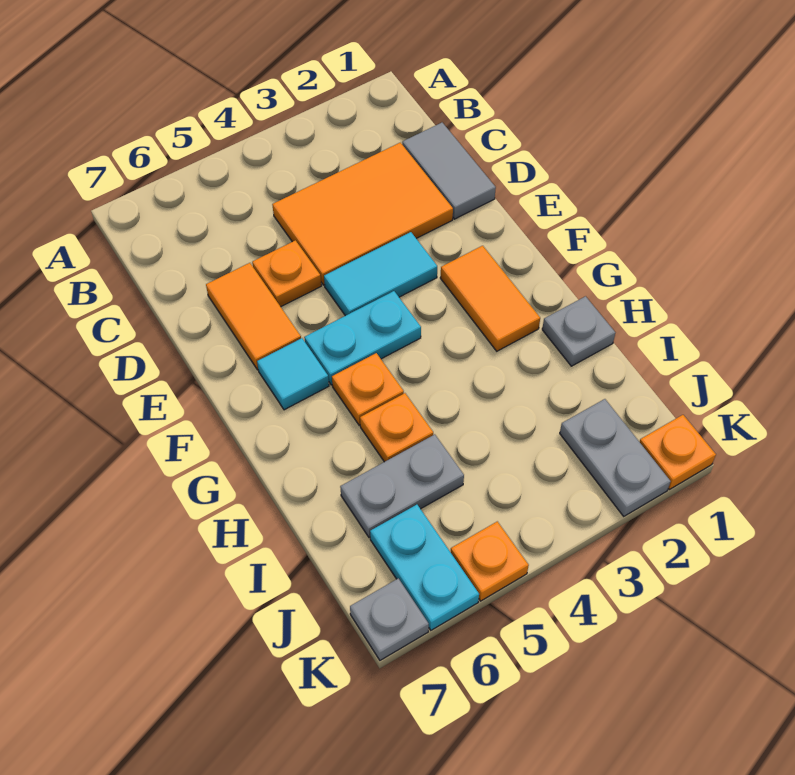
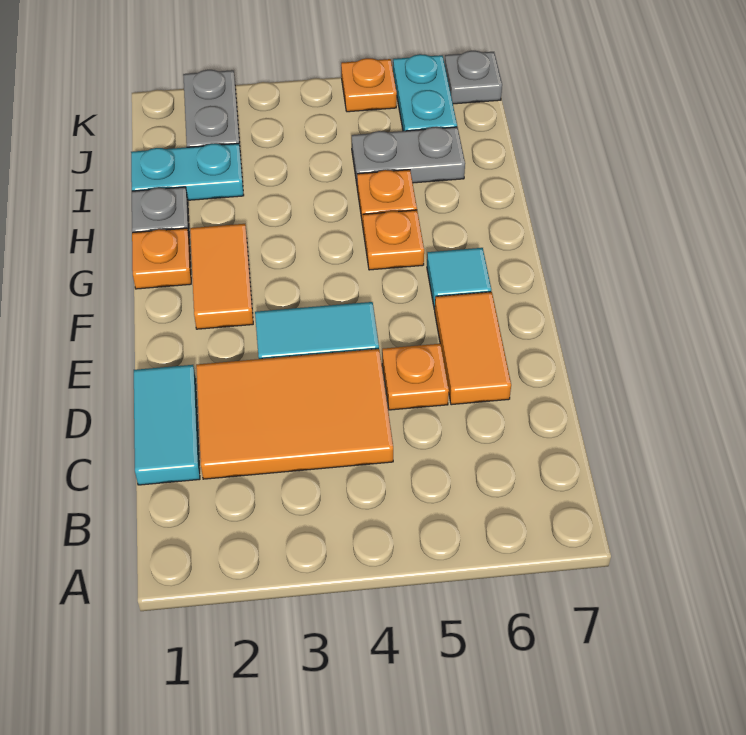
grey 1x2 tile [402,123,496,219] -> cyan 1x2 tile [134,365,200,485]
cyan 1x2 plate [304,291,421,385] -> cyan 1x2 plate moved to [131,144,244,200]
orange 1x1 plate [640,415,716,489] -> orange 1x1 plate moved to [132,228,191,289]

